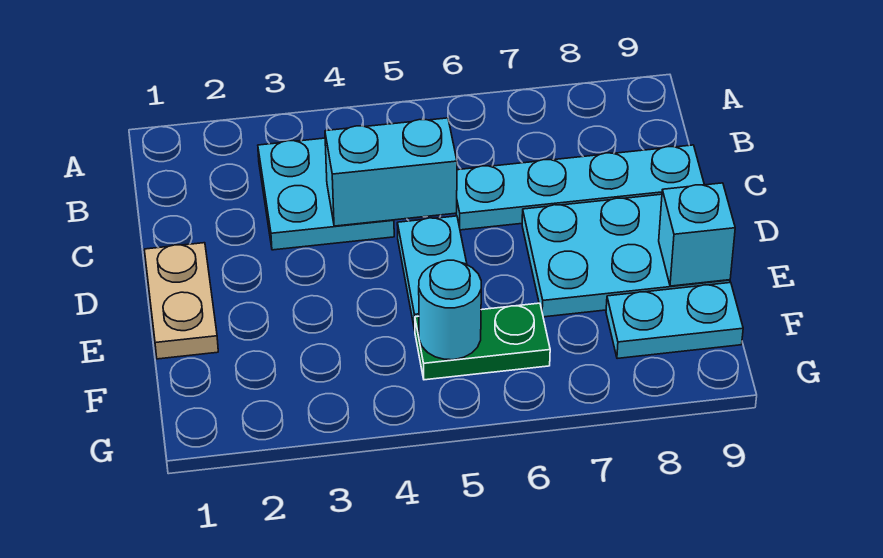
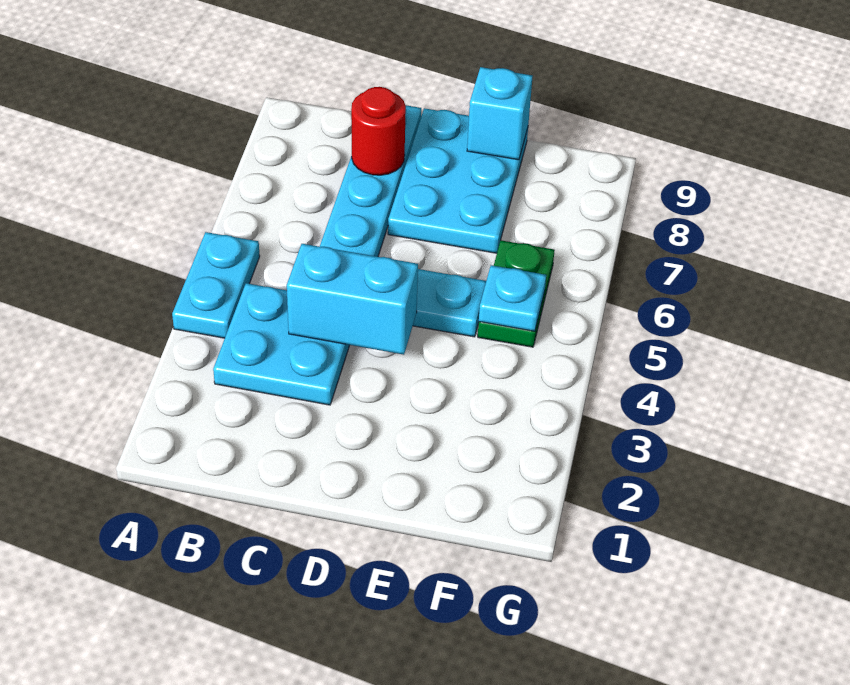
cyan 1x2 brick [325,118,457,226] -> cyan 1x2 brick turned to [287,244,418,355]
none -> red 1x1 round brick [351,87,406,175]
tan 1x2 plate [144,243,218,359] -> none
cyan 1x1 round brick [419,260,481,360] -> cyan 1x1 plate [479,265,546,331]
cyan 1x2 plate [606,283,743,359] -> cyan 1x2 plate moved to [172,232,260,338]

